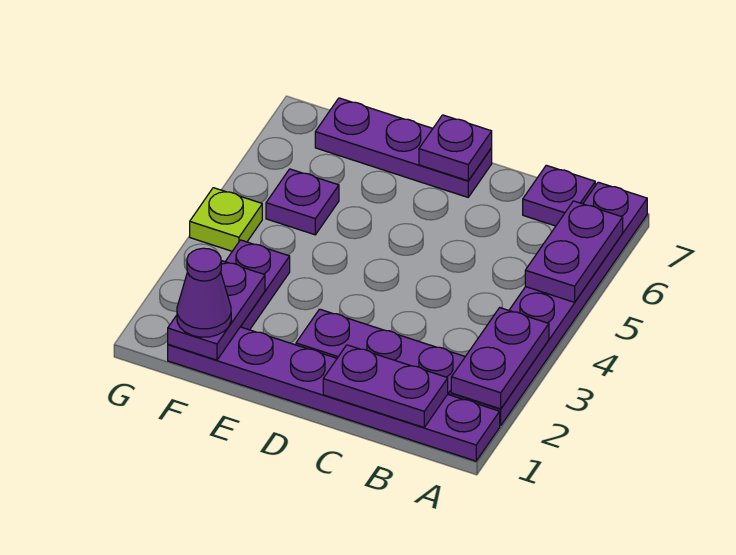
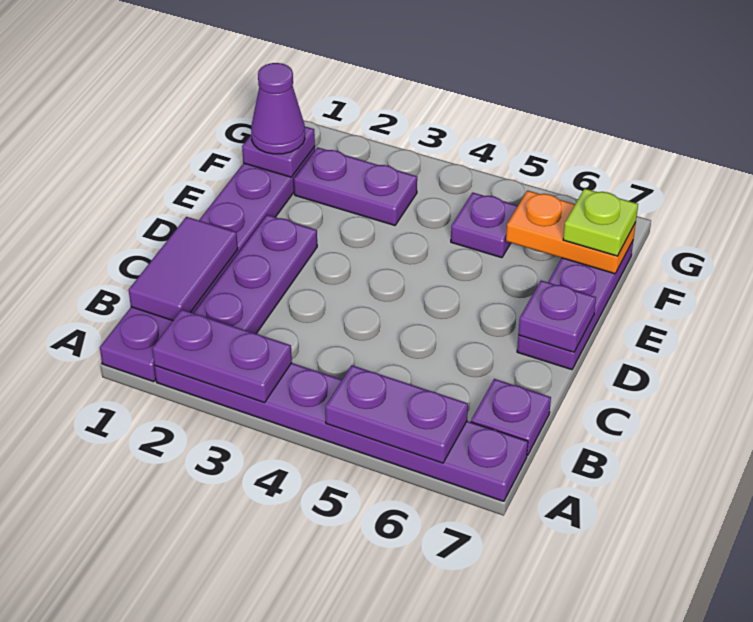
purple 1x2 plate [323,345,448,427] -> purple 1x2 tile [129,217,238,321]
purple 1x2 plate [168,261,265,360] -> purple 1x1 plate [242,127,315,177]
none -> orange 1x2 plate [506,191,636,274]
lime 1x1 plate [190,188,262,251] -> lime 1x1 plate moved to [563,189,638,256]

